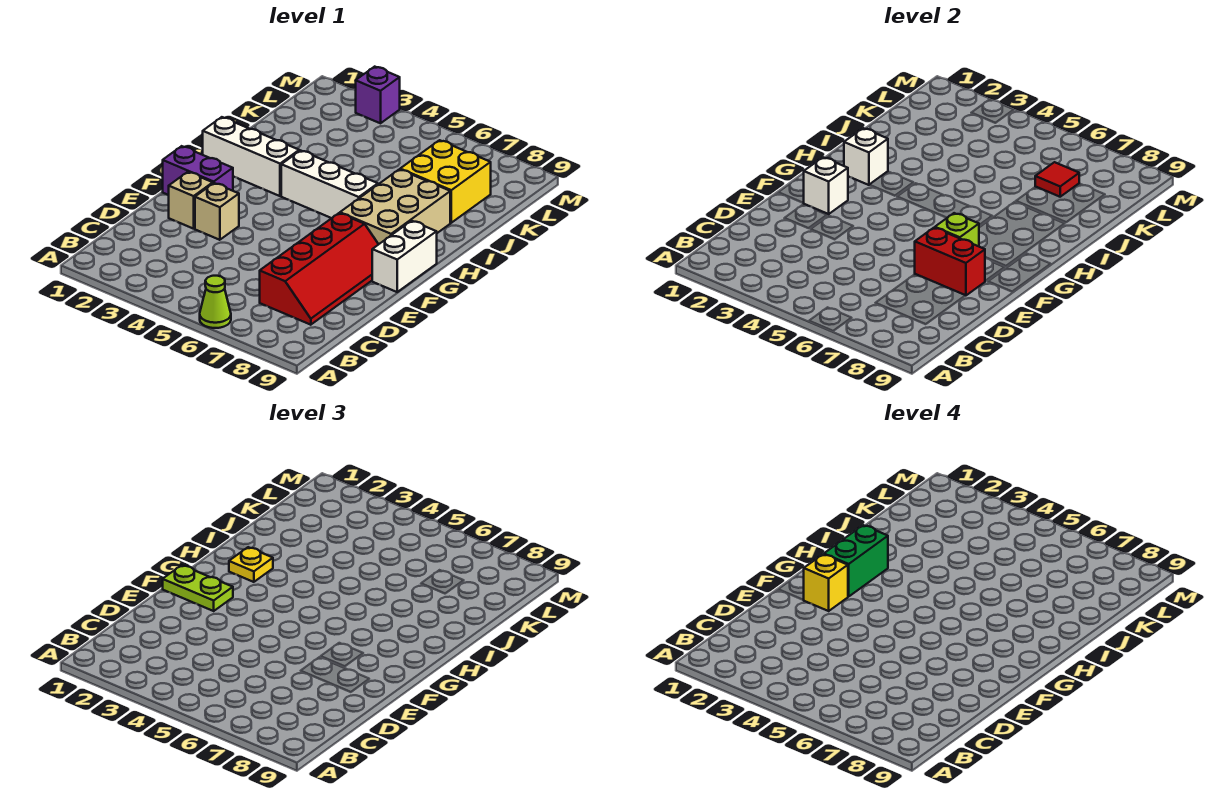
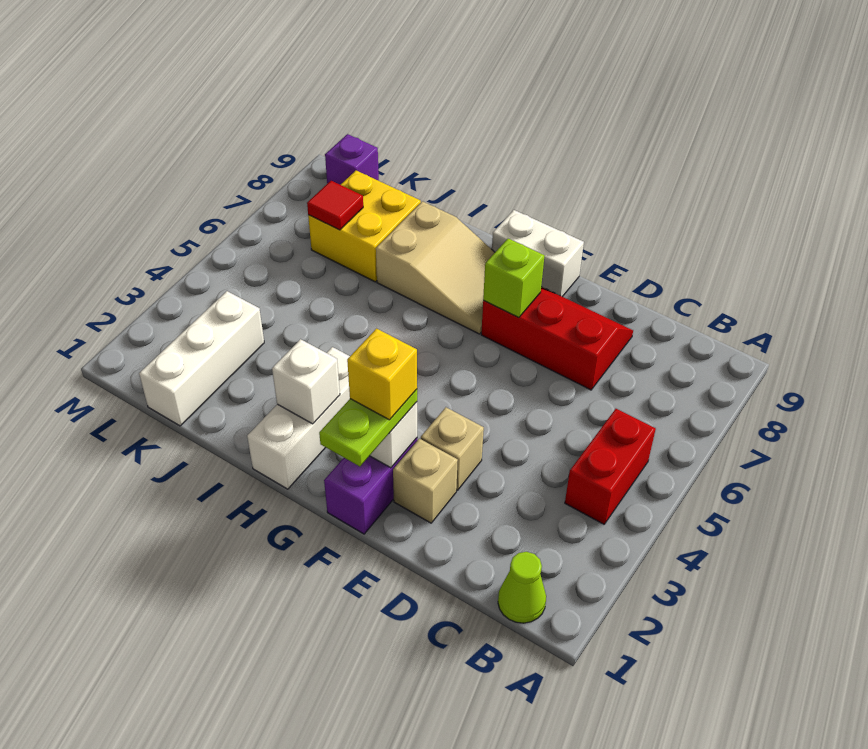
lime 1x1 cone [200,276,231,328] -> lime 1x1 cone moved to [498,552,546,623]
red 2x4 slope [260,213,379,325] -> red 2x3 slope [481,287,633,390]
red 1x2 brick [915,228,985,296] -> red 1x2 brick moved to [565,409,656,524]
green 1x2 brick [824,525,888,596] -> none
tan 2x3 brick [340,169,450,244] -> tan 2x3 slope [376,201,495,334]
yellow 1x1 plate [229,547,273,582] -> none
white 1x3 brick [281,151,378,218] -> white 1x3 brick moved to [139,291,264,426]
purple 1x1 brick [356,67,400,123] -> purple 1x1 brick moved to [325,134,379,185]

